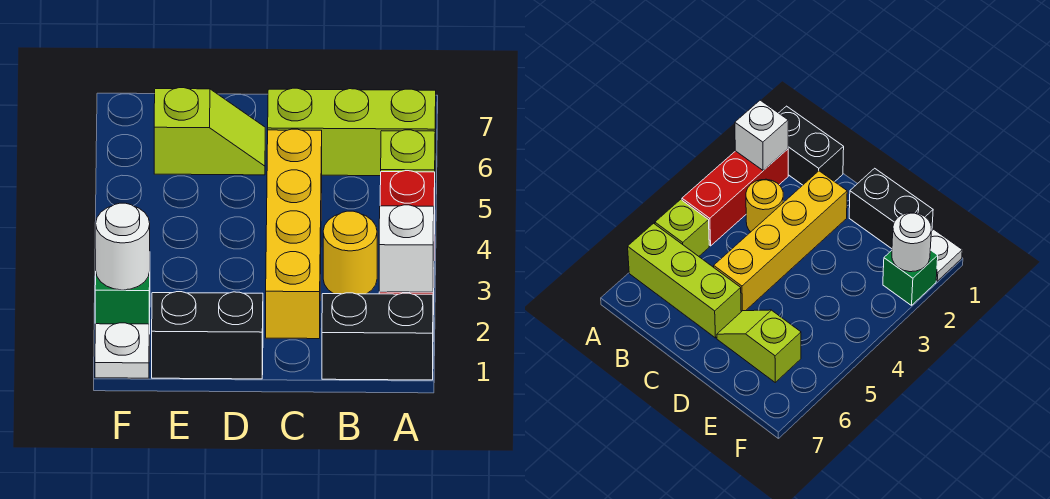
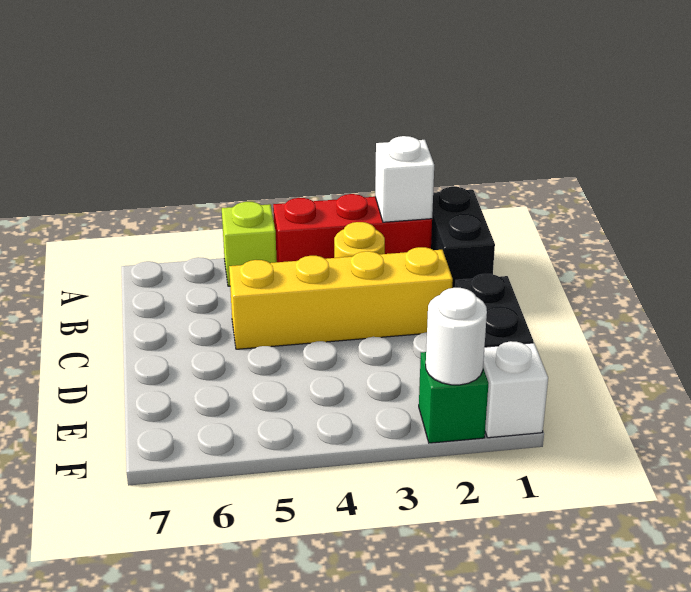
lime 1x3 brick [268,88,436,176] -> none
lime 1x2 slope [154,88,265,175] -> none
white 1x1 plate [95,323,149,378] -> white 1x1 brick [483,341,548,438]

